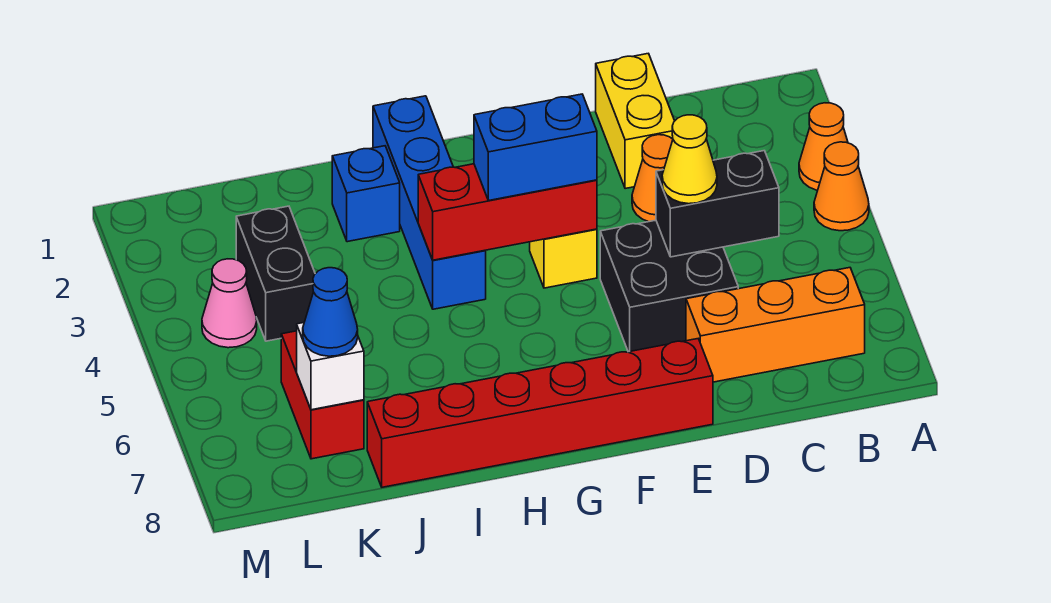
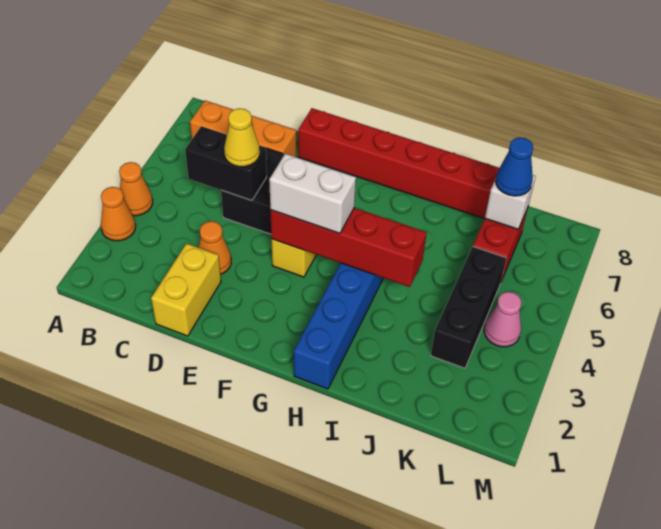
red 1x3 brick [418,164,597,260] -> red 1x4 brick [270,208,427,287]
blue 1x2 brick [474,94,597,201] -> white 1x2 brick [269,154,356,234]
blue 1x1 brick [332,146,400,242] -> none
black 1x2 brick [236,206,315,341] -> black 1x3 brick [431,247,506,368]

